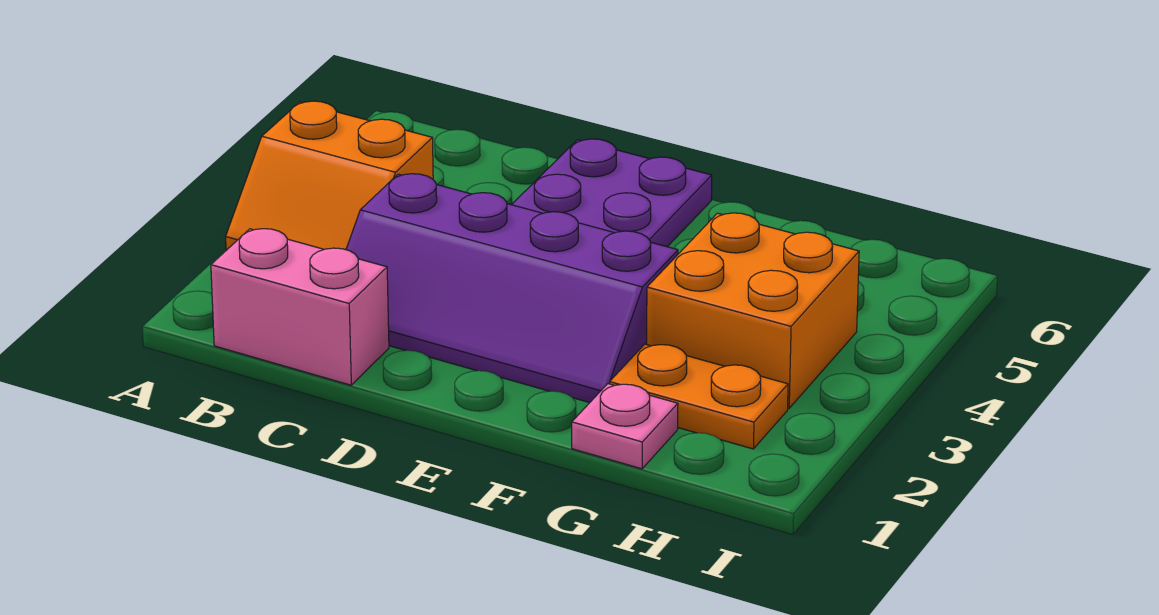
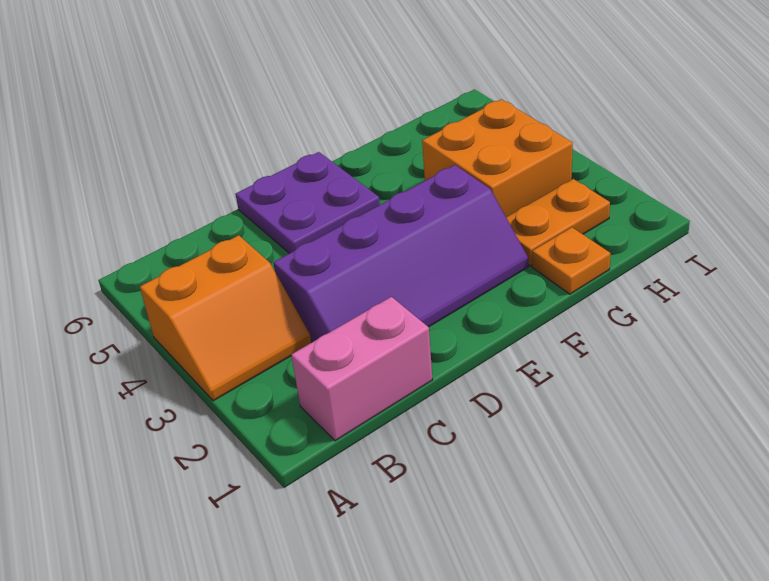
pink 1x1 plate [572,384,678,469] -> orange 1x1 plate [532,227,610,294]

